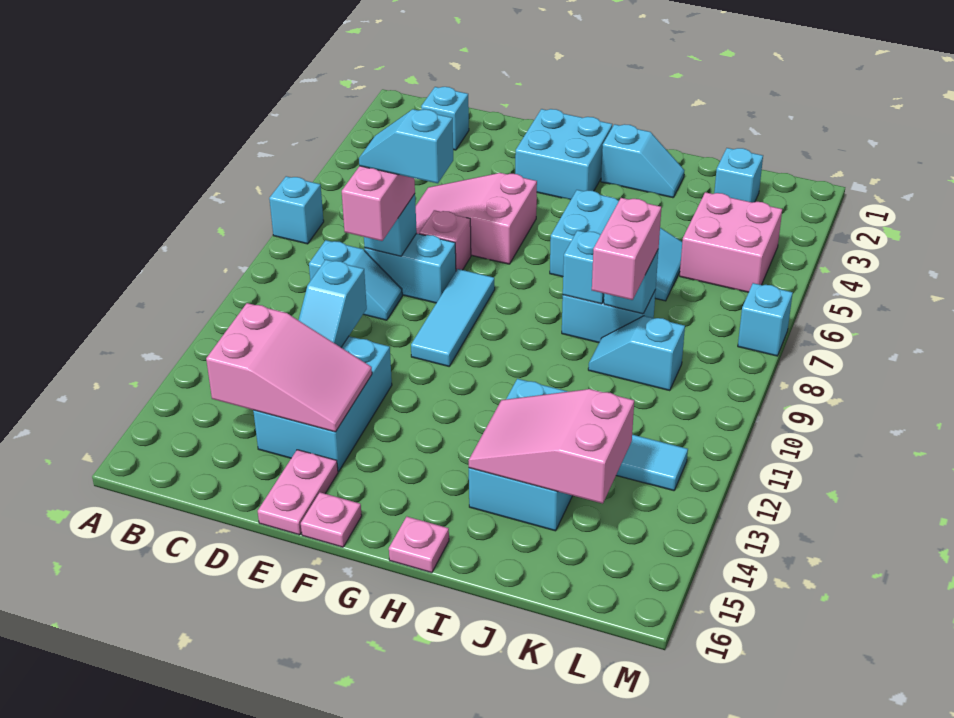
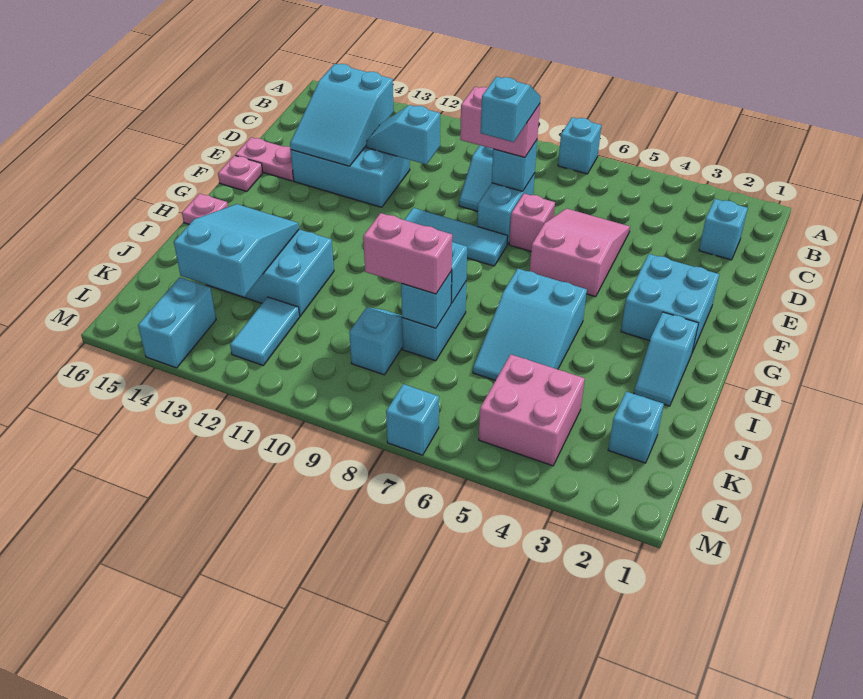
pink 2x3 slope [206,303,372,432] -> cyan 2x3 slope [290,64,394,166]
pink 2x3 slope [468,389,634,504] -> cyan 2x3 slope [174,204,299,297]
none -> cyan 1x2 brick [138,277,216,368]

